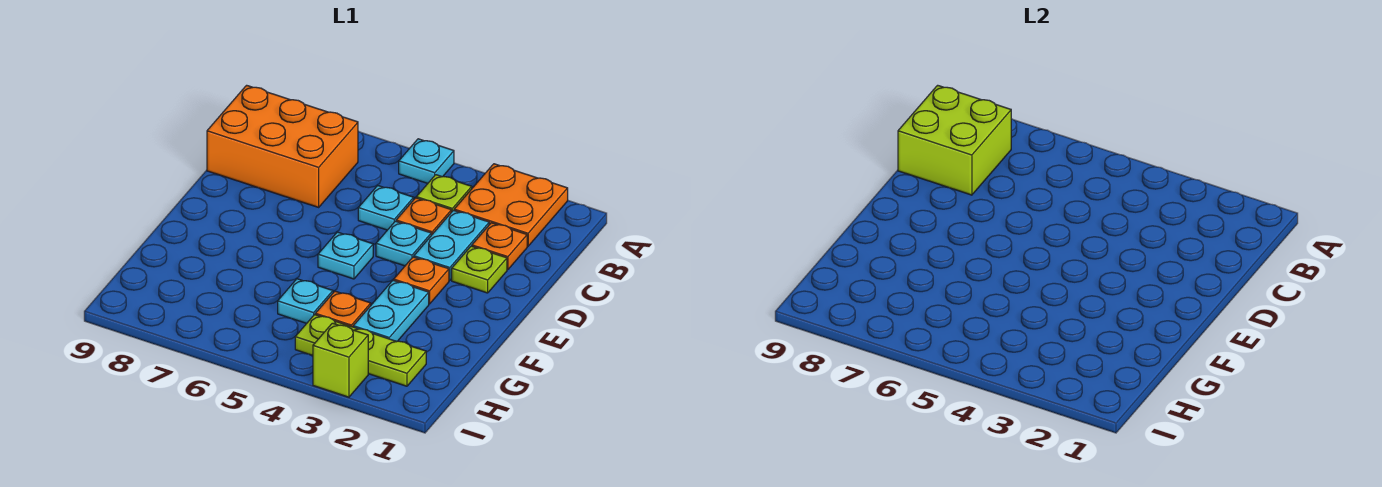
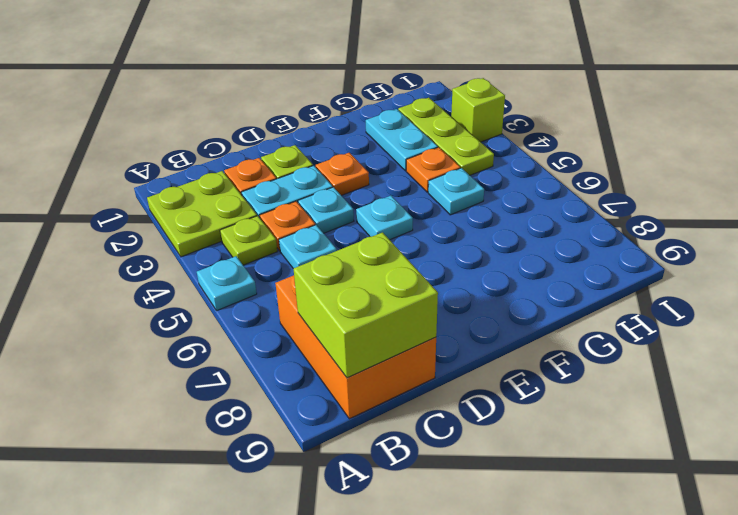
orange 2x2 plate [454,164,568,246] -> lime 2x2 plate [147,171,257,257]
cyan 1x2 plate [353,280,429,341] -> cyan 1x2 plate turned to [366,109,438,171]

